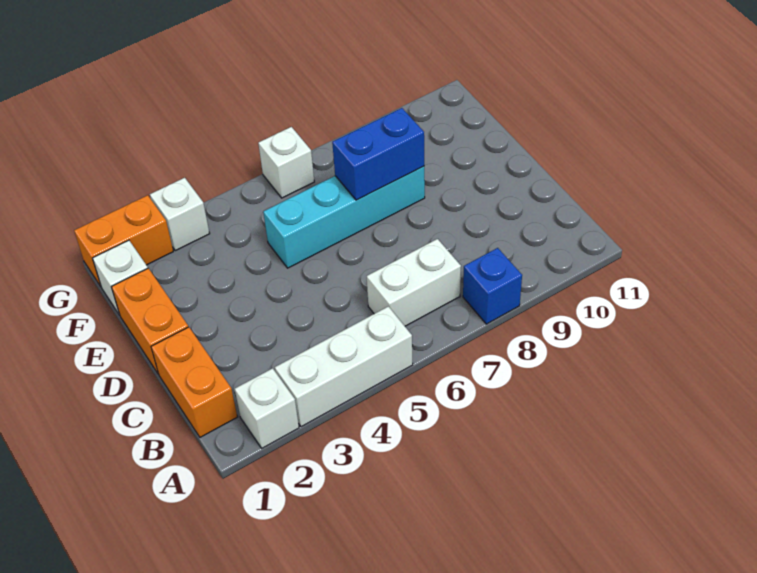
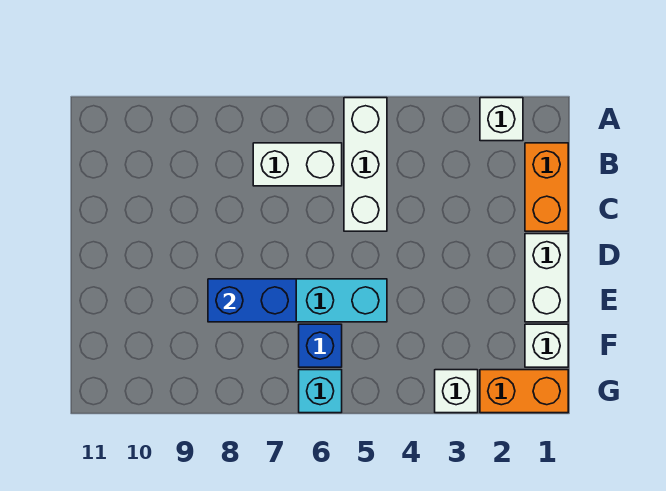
white 1x3 brick [275,306,413,427] -> white 1x3 brick turned to [344,98,387,231]
blue 1x1 brick [463,248,522,324] -> blue 1x1 brick moved to [299,324,342,367]
orange 1x2 brick [112,268,188,374] -> white 1x2 brick [525,234,568,322]
white 1x1 brick [258,127,314,198] -> cyan 1x1 brick [299,370,342,413]

